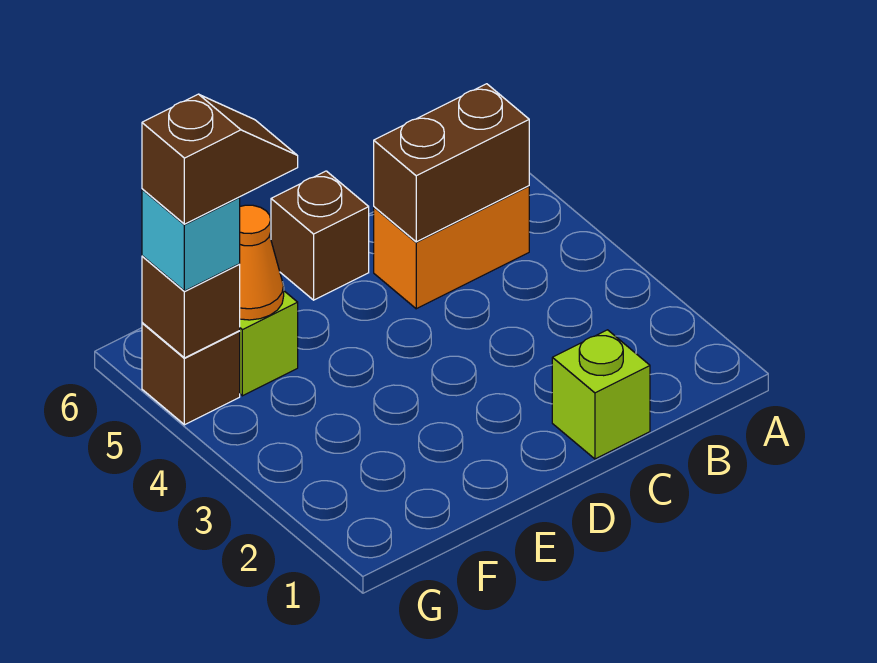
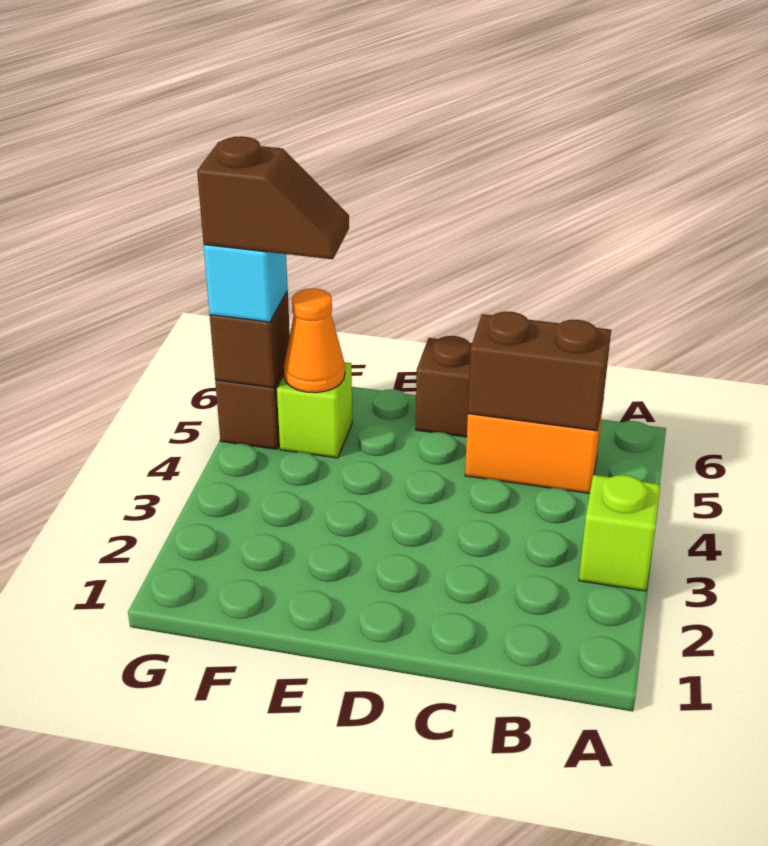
lime 1x1 brick [552,330,650,459] -> lime 1x1 brick moved to [579,475,660,591]

